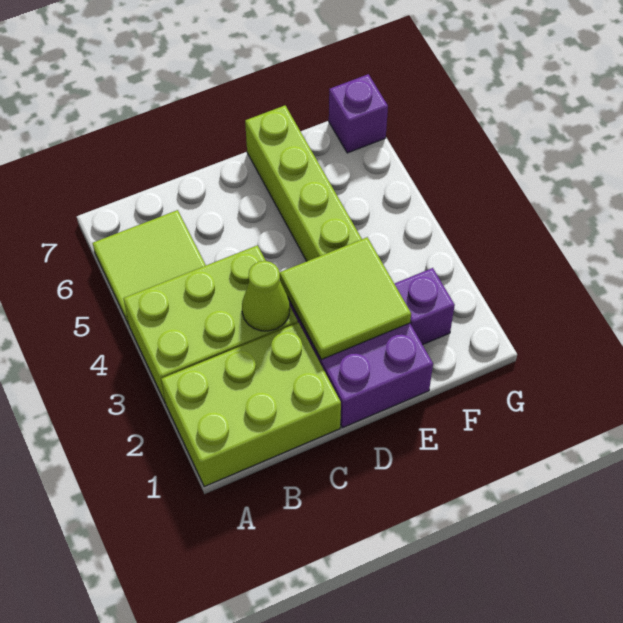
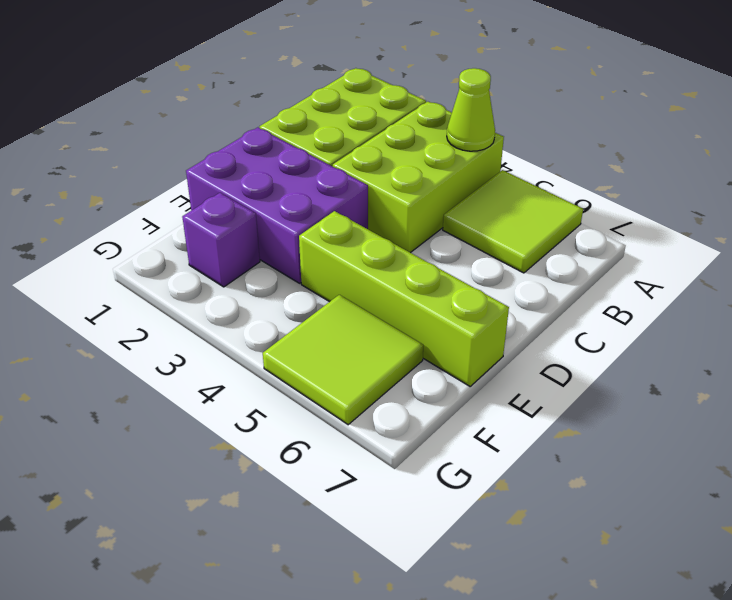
lime 1x1 cone [242,261,290,331] -> lime 1x1 cone moved to [447,68,495,151]
lime 2x2 tile [280,237,411,360] -> lime 2x2 tile moved to [263,295,423,425]
purple 1x1 brick [329,74,388,153] -> none

